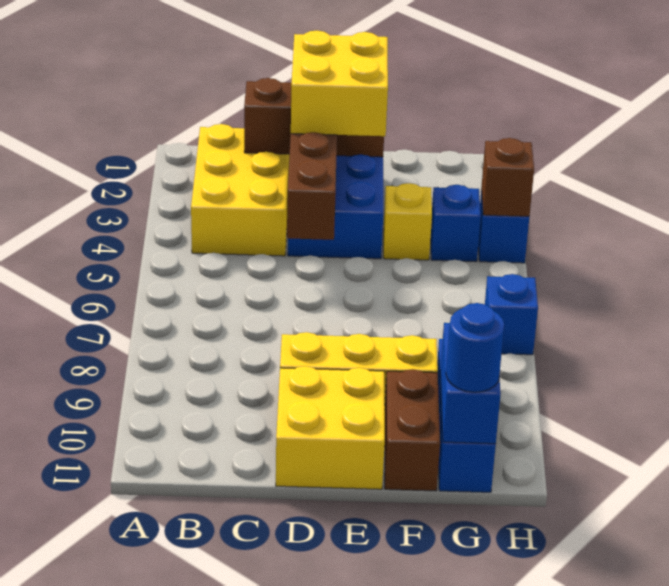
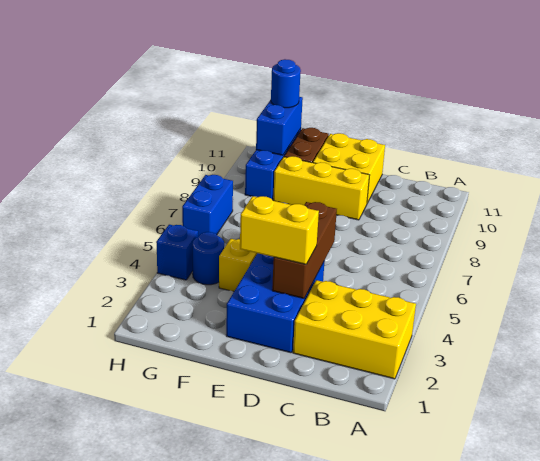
yellow 2x3 brick [191,124,290,256] -> yellow 2x3 brick turned to [293,280,416,379]
brown 1x3 brick [244,78,384,157] -> none
yellow 2x2 brick [291,31,388,136] -> yellow 1x2 brick [240,196,319,264]
blue 1x1 brick [431,185,481,262] -> blue 1x1 round brick [193,232,224,285]
brown 1x1 brick [481,138,534,216] -> none
blue 1x1 brick [485,274,538,355] -> blue 1x2 brick [182,175,233,236]

